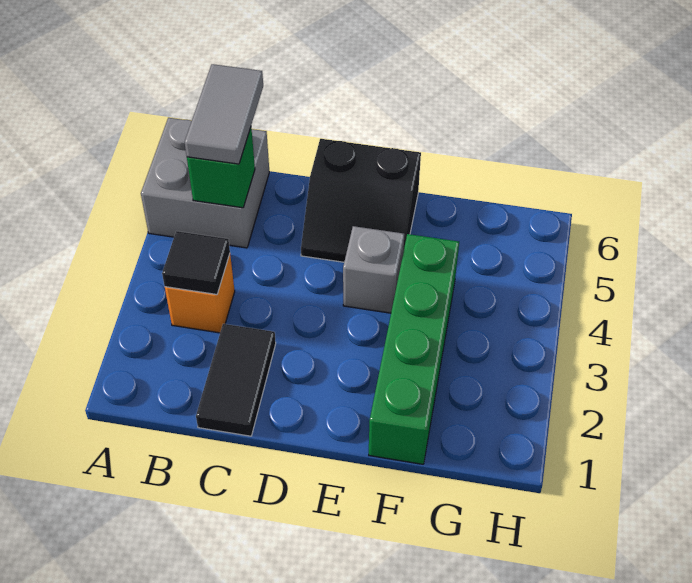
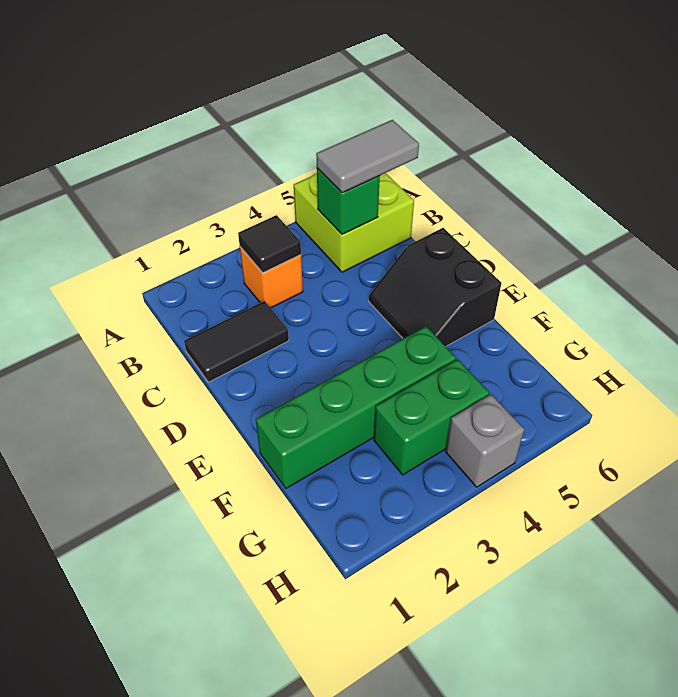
grey 2x2 brick [141,118,269,248] -> lime 2x2 brick [294,173,414,272]
grey 1x1 brick [343,226,404,313] -> grey 1x1 brick moved to [445,394,524,487]
none -> green 1x2 brick [374,359,489,475]

